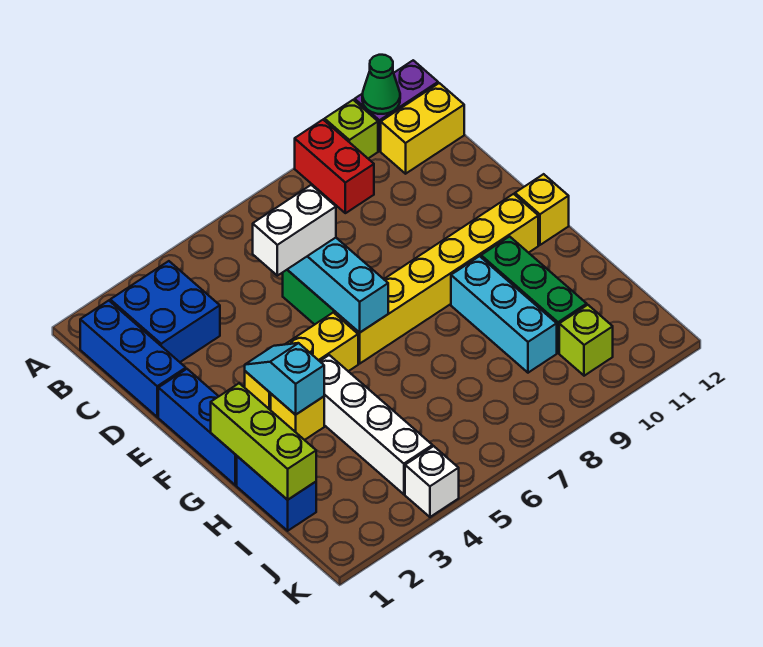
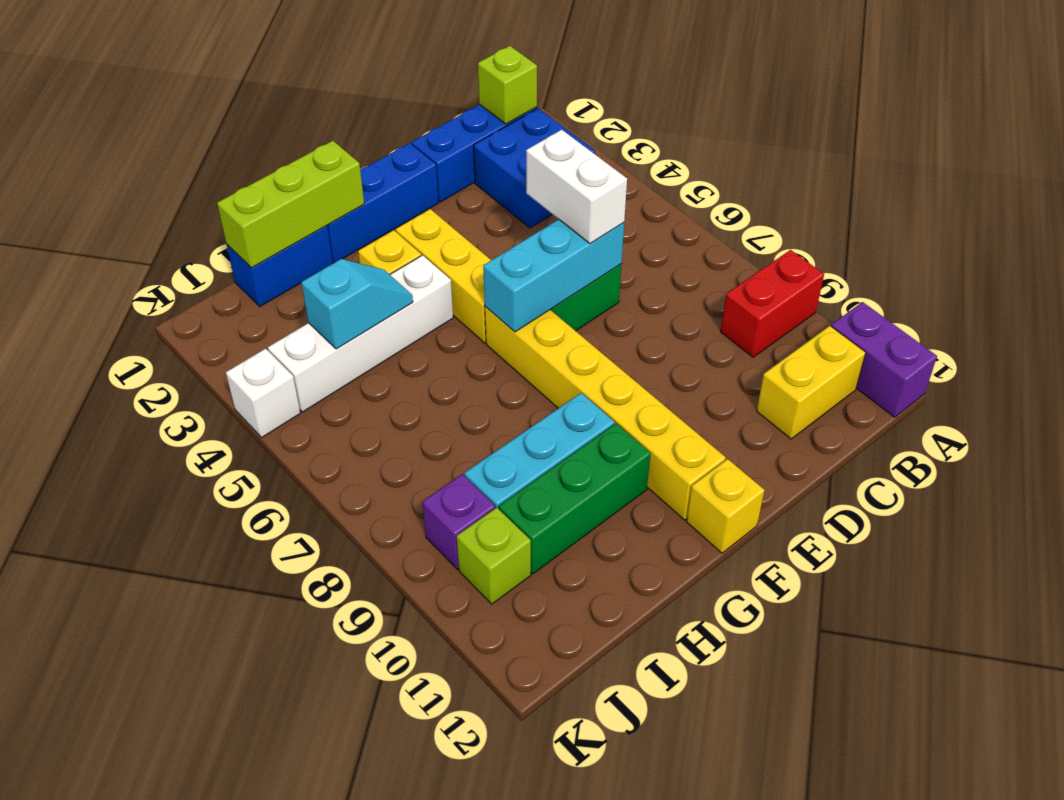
lime 1x1 brick [325,100,378,158] -> lime 1x1 brick moved to [478,46,537,124]
green 1x1 cone [362,55,400,114] -> none
yellow 1x2 brick [381,83,464,174] -> yellow 1x2 brick turned to [757,326,866,439]
cyan 1x2 slope [245,343,324,415] -> cyan 1x2 slope moved to [301,259,413,349]
none -> purple 1x1 brick [422,474,495,569]

